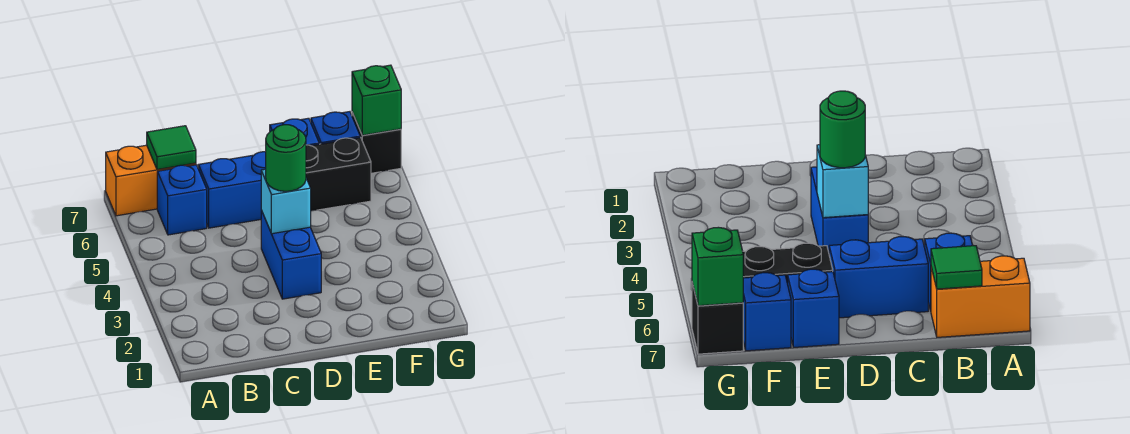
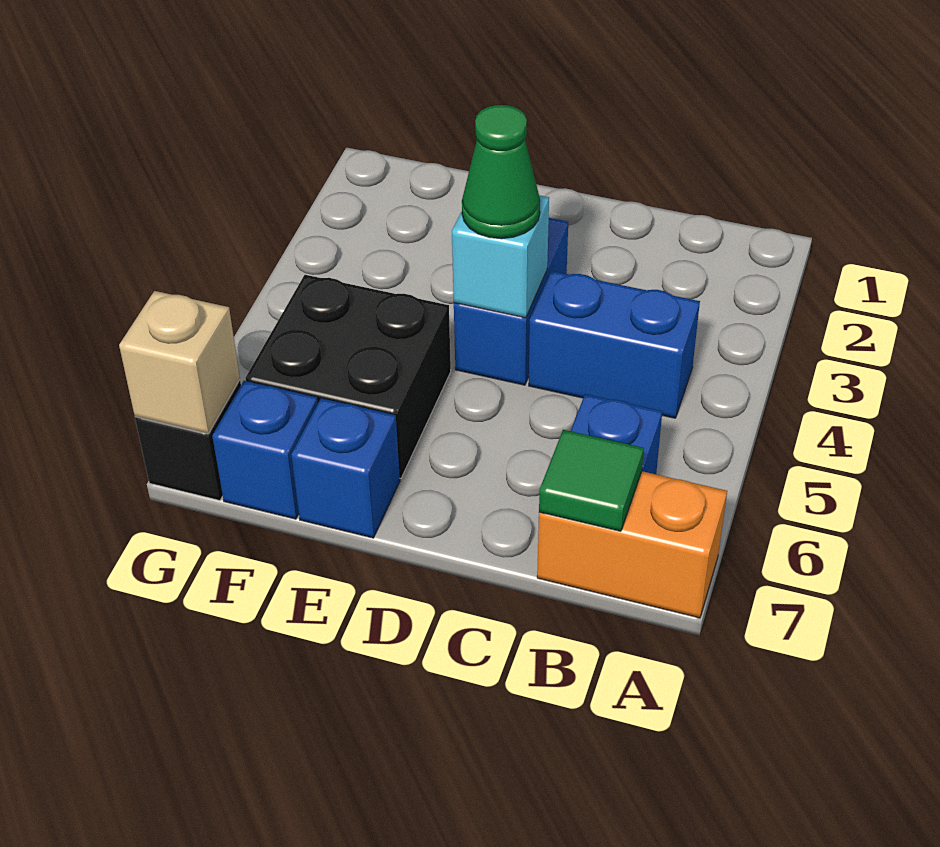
blue 1x2 brick [198,152,266,228] -> blue 1x2 brick moved to [529,271,700,418]
green 1x1 round brick [266,125,306,191] -> green 1x1 cone [462,105,540,239]
black 1x2 brick [306,137,371,211] -> black 2x2 brick [245,275,451,478]
green 1x1 brick [352,65,401,135] -> tan 1x1 brick [119,291,240,434]

